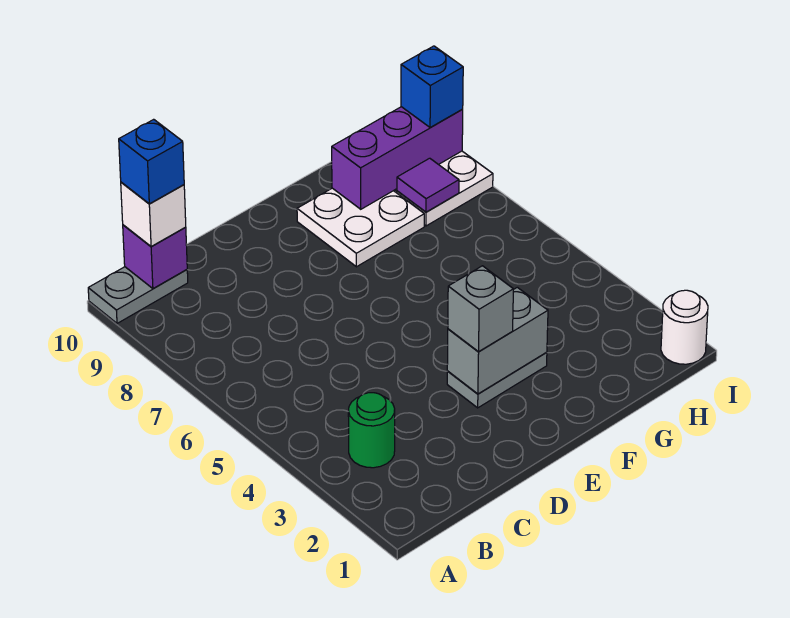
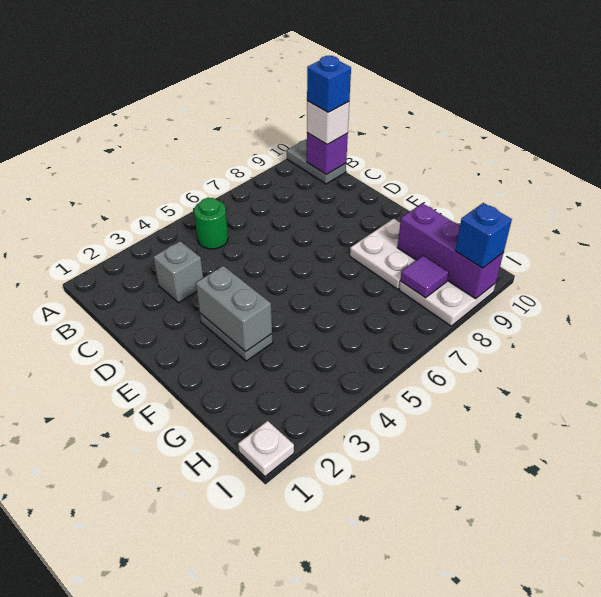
green 1x1 round brick [348,393,395,468] -> green 1x1 round brick moved to [194,198,228,249]
grey 1x1 brick [448,266,513,352] -> grey 1x1 brick moved to [153,241,203,303]
white 1x1 round brick [661,290,708,364] -> white 1x1 plate [238,421,294,477]

